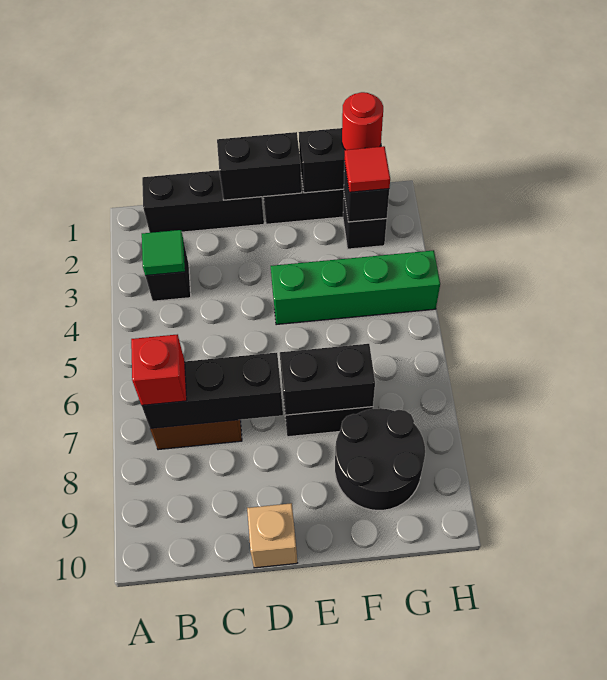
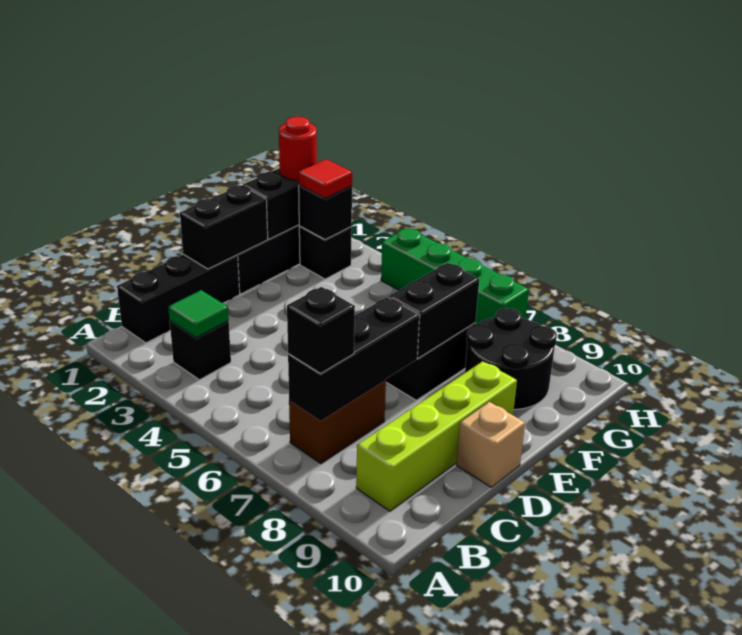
red 1x1 brick [131,334,187,405] -> black 1x1 brick [287,287,355,374]
none -> lime 1x4 brick [356,361,517,511]
green 1x4 brick [271,250,440,325] -> green 1x4 brick turned to [381,228,529,325]

